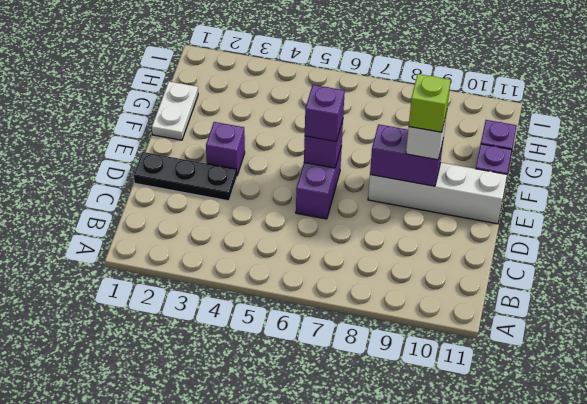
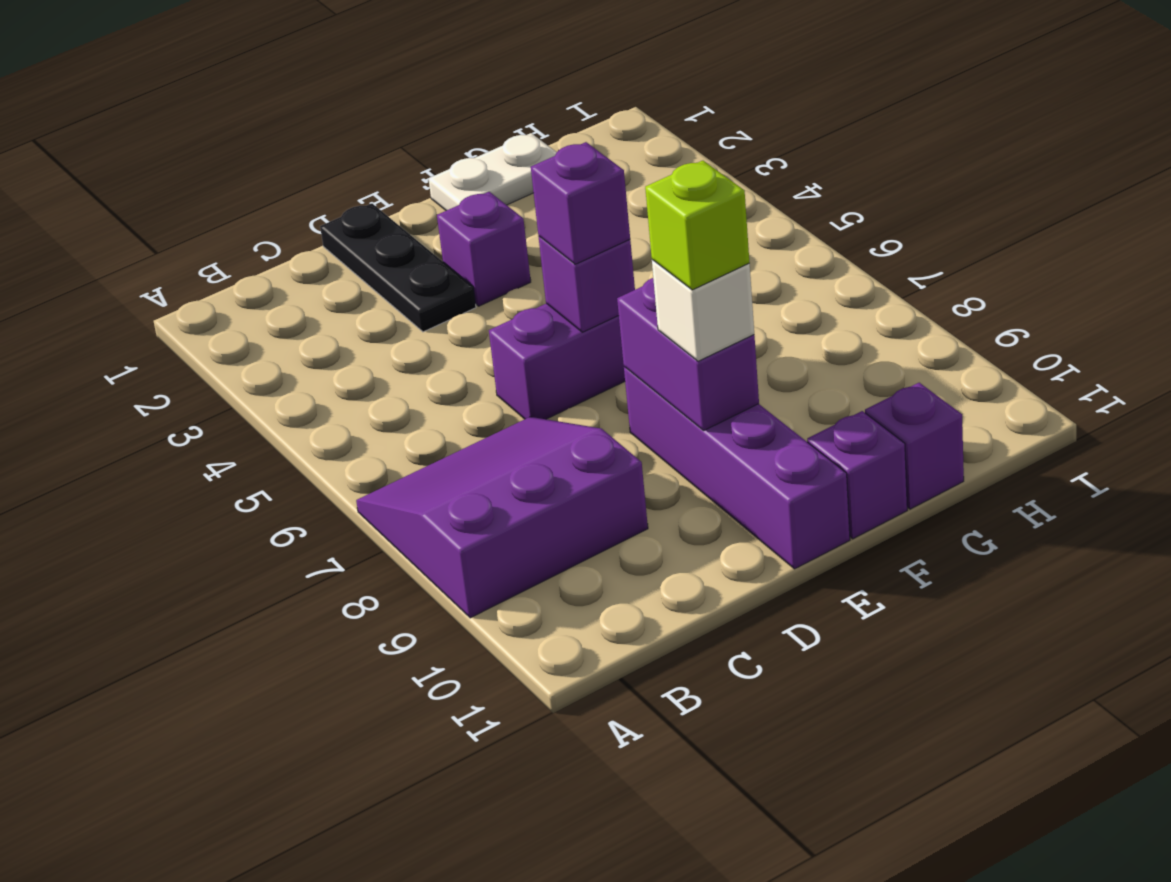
none -> purple 3x3 slope [356,417,648,618]
white 1x4 brick [368,163,507,224] -> purple 1x4 brick [624,367,850,569]

